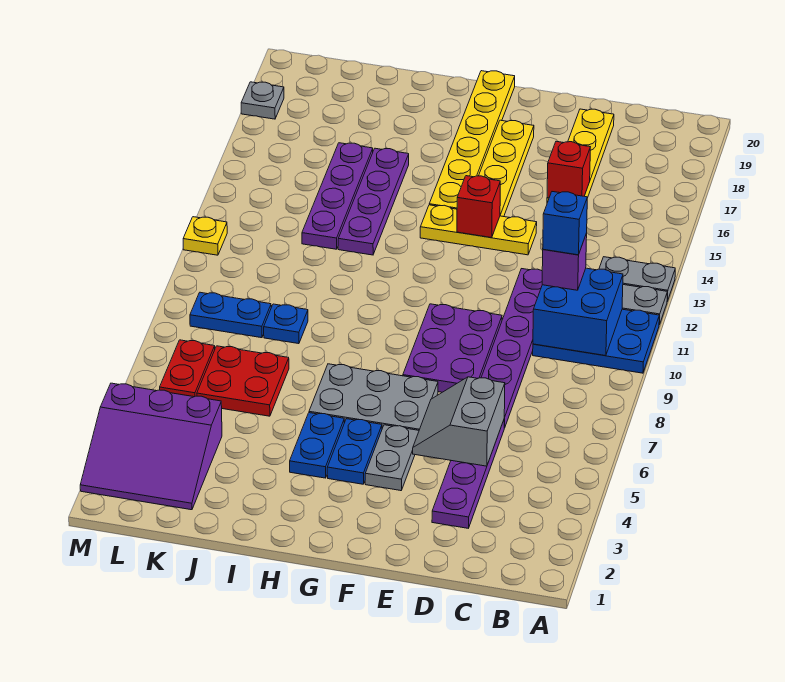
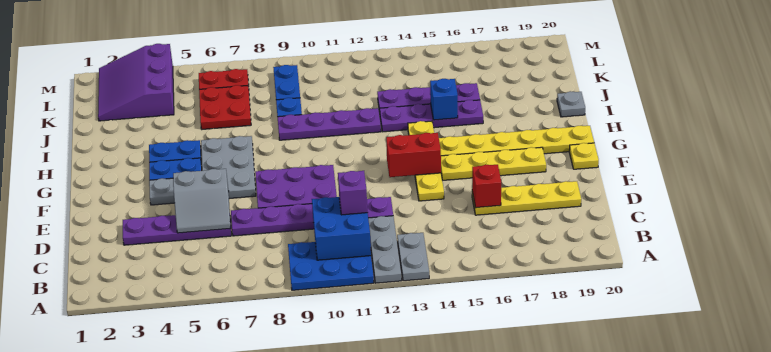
blue 2x3 plate [533,309,659,373] -> blue 2x3 plate turned to [288,242,374,290]
blue 1x1 brick [543,192,587,255] -> blue 1x1 brick moved to [430,79,458,120]
grey 2x2 slope [413,377,505,466] -> grey 2x2 slope turned to [173,169,230,233]
yellow 1x3 plate [420,205,537,255] -> yellow 1x4 plate [408,121,444,201]
red 1x1 brick [457,176,500,238] -> red 1x2 brick [386,133,441,177]
none -> purple 1x4 plate [278,108,381,140]
yellow 1x1 plate [183,217,227,255] -> yellow 1x1 plate moved to [569,143,599,169]
grey 1x1 plate [241,82,284,119] -> grey 1x1 plate moved to [557,91,585,117]

